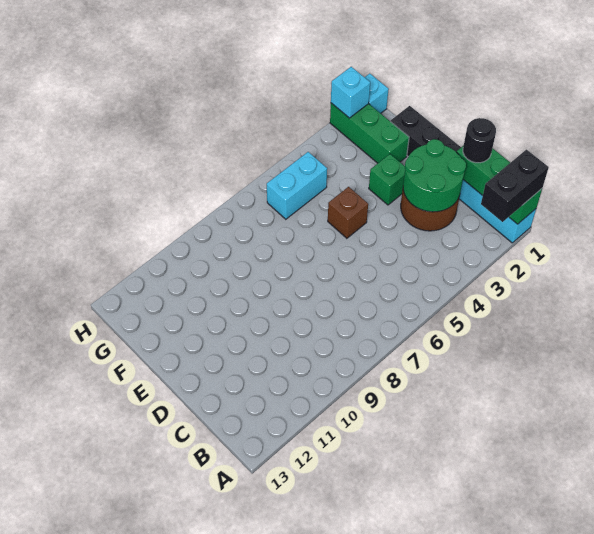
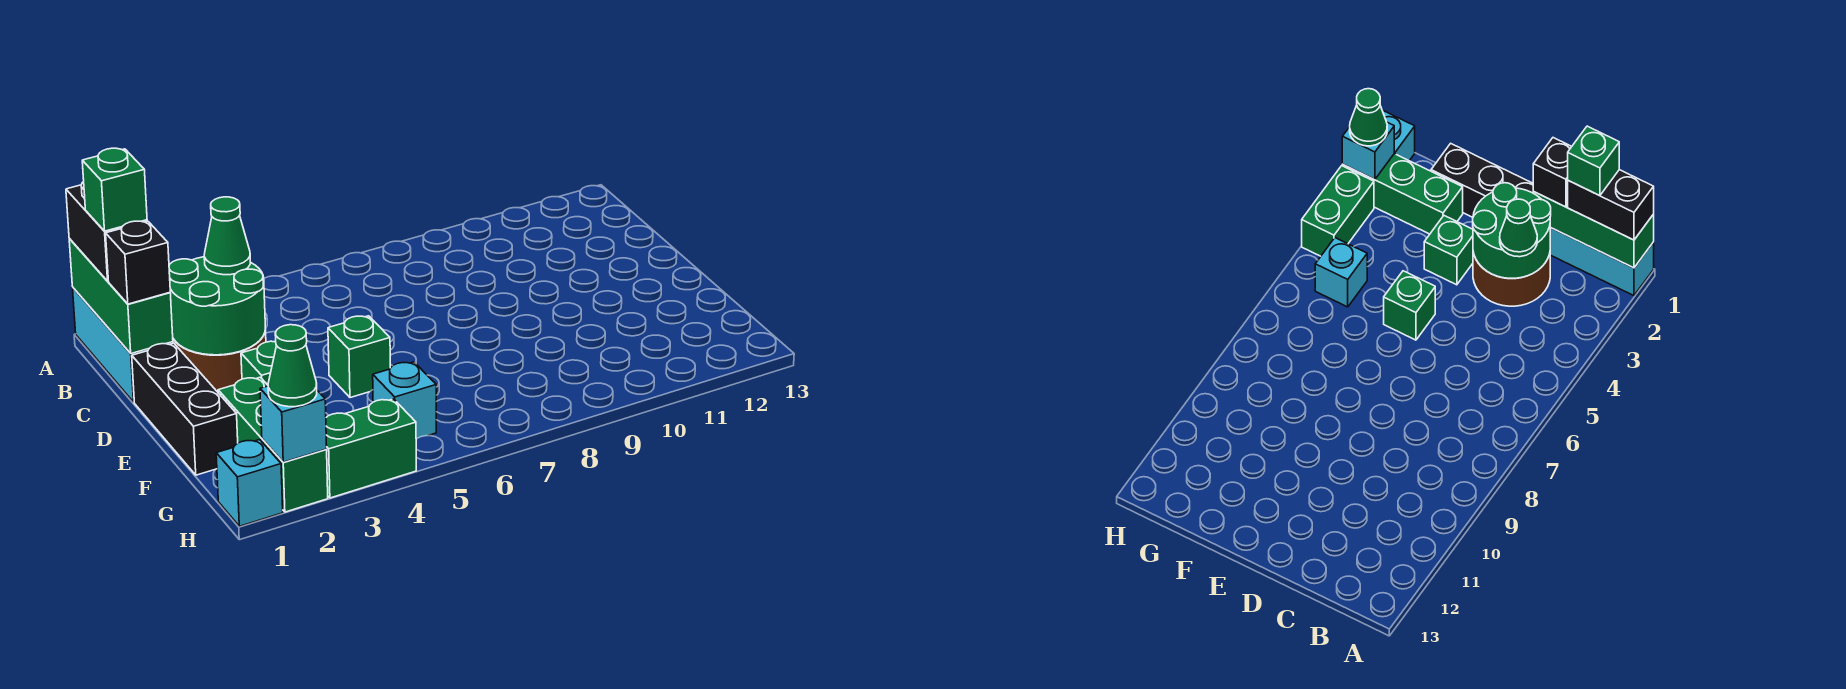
black 1x2 brick [481,150,549,222] -> black 1x2 brick turned to [66,182,147,281]
none -> green 1x1 brick [82,148,147,231]
black 1x1 round brick [463,118,496,163] -> black 1x1 brick [106,221,170,304]
none -> green 1x1 cone [204,197,250,275]
brown 1x1 brick [328,187,368,238] -> green 1x1 brick [328,316,390,398]
cyan 1x2 brick [267,152,327,219] -> cyan 1x1 brick [373,362,436,439]
none -> green 1x1 cone [268,325,317,407]
none -> green 1x2 brick [326,399,416,498]

